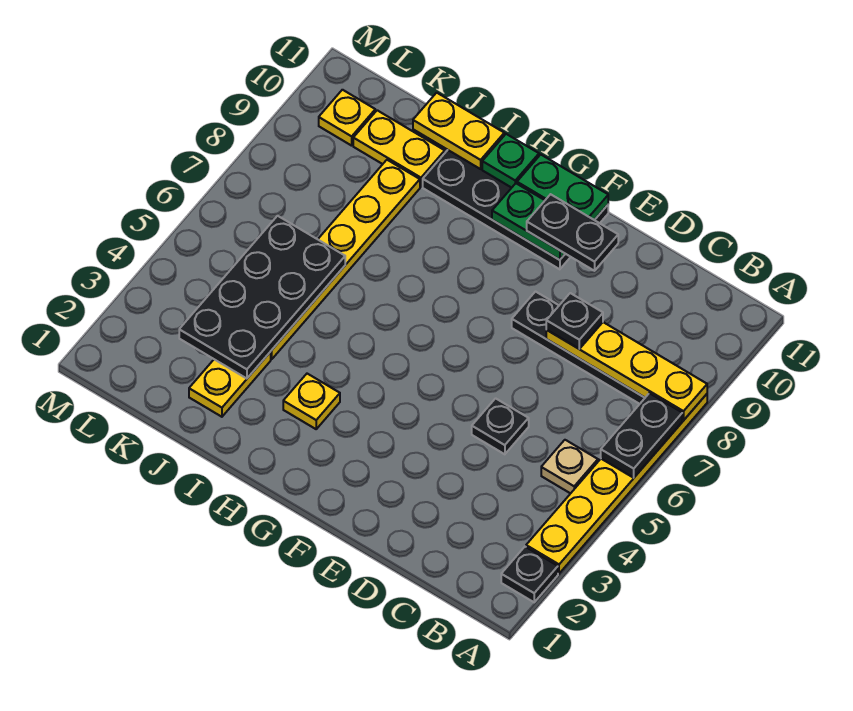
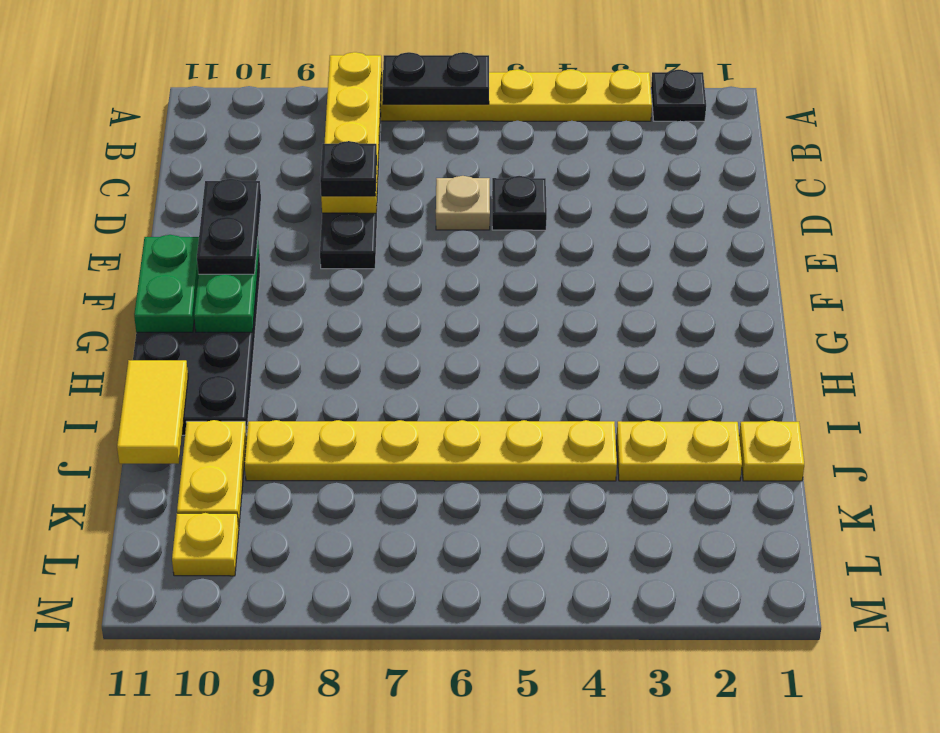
tan 1x1 plate [541,440,598,494] -> tan 1x1 plate moved to [436,176,490,230]
yellow 1x1 plate [283,374,340,429] -> yellow 1x1 plate moved to [739,421,804,481]
green 1x1 plate [482,134,539,188] -> none
yellow 1x2 plate [413,93,504,169] -> yellow 1x2 tile [117,360,188,464]
black 2x4 plate [179,216,345,379] -> none

